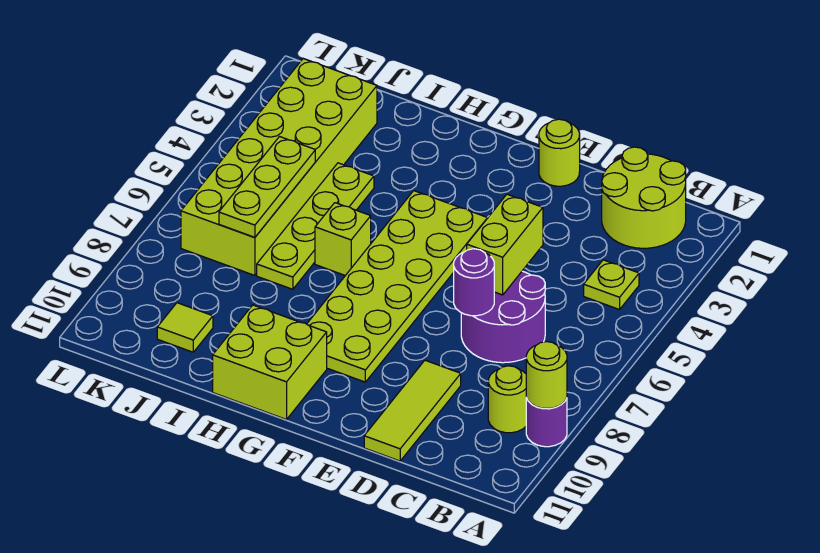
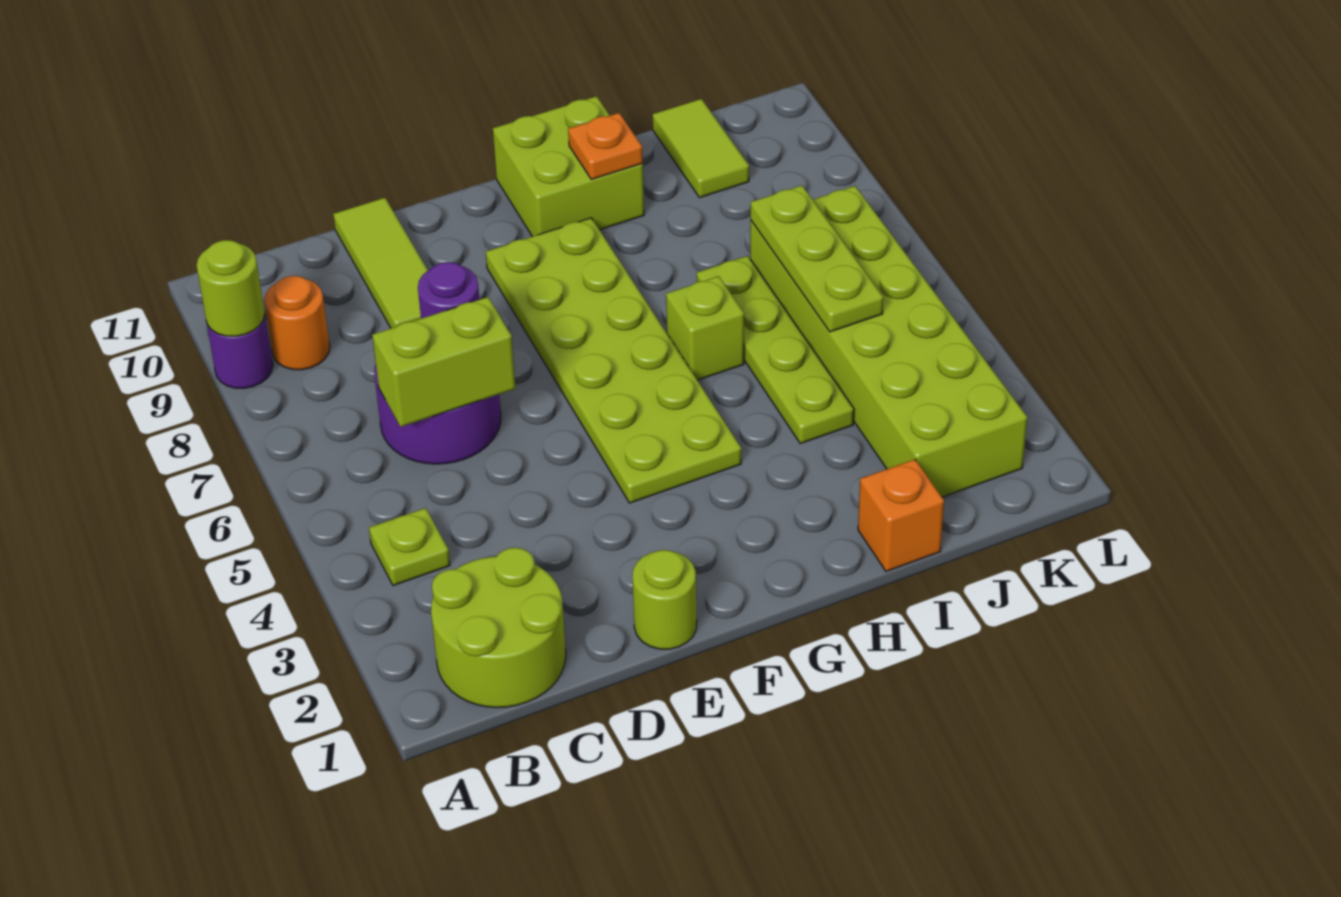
lime 1x1 round brick [488,366,527,433] -> orange 1x1 round brick [264,276,330,370]
lime 1x2 brick [467,194,543,295] -> lime 1x2 brick turned to [372,297,516,427]
none -> orange 1x1 plate [568,113,643,179]
none -> orange 1x1 brick [858,459,944,571]
lime 1x1 tile [157,303,213,352] -> lime 1x2 tile [653,99,749,198]

